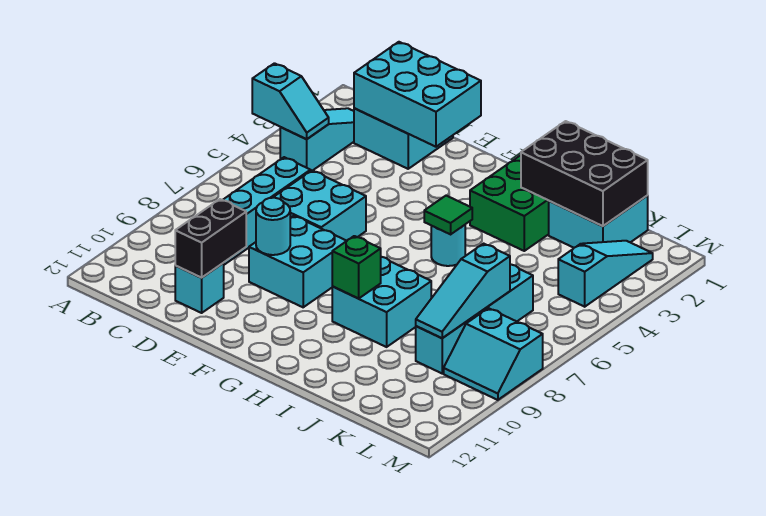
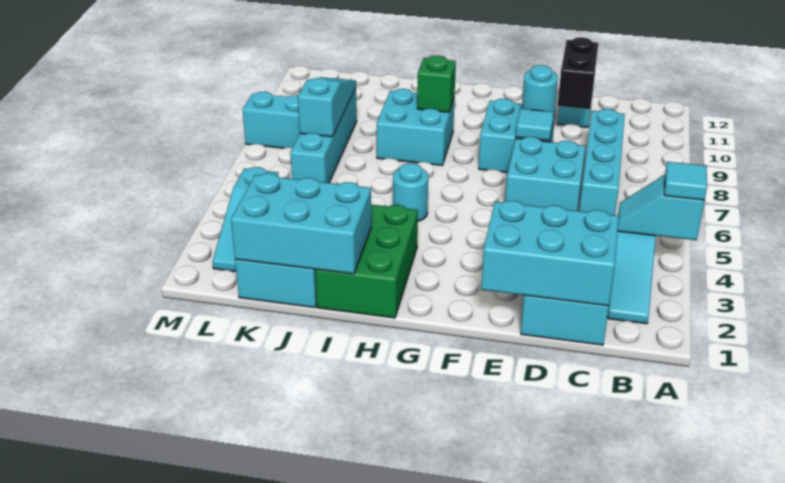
none -> cyan 1x1 tile [664,162,707,200]
none -> cyan 1x1 tile [516,109,554,141]
green 1x1 tile [424,196,472,234] -> none
black 2x3 brick [521,121,648,226] -> cyan 2x3 brick [231,173,371,274]

